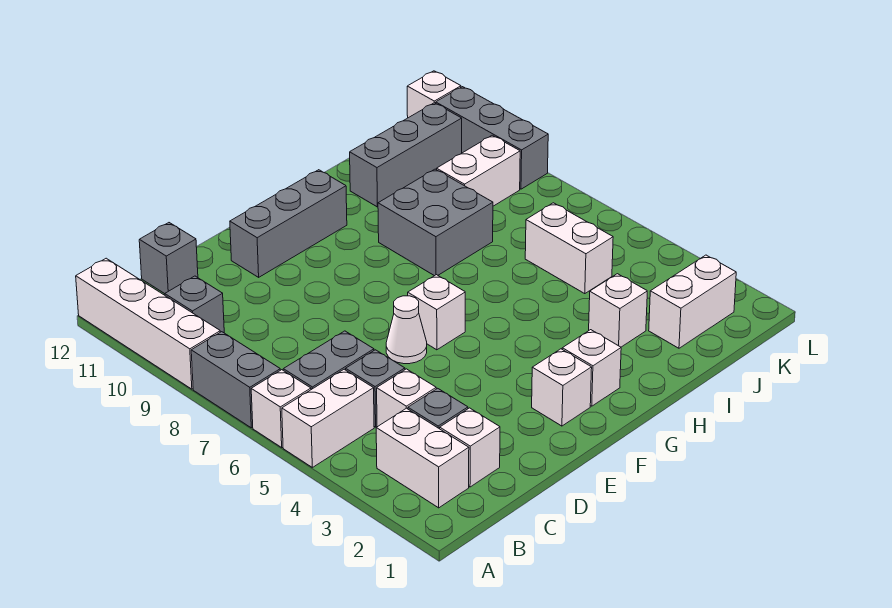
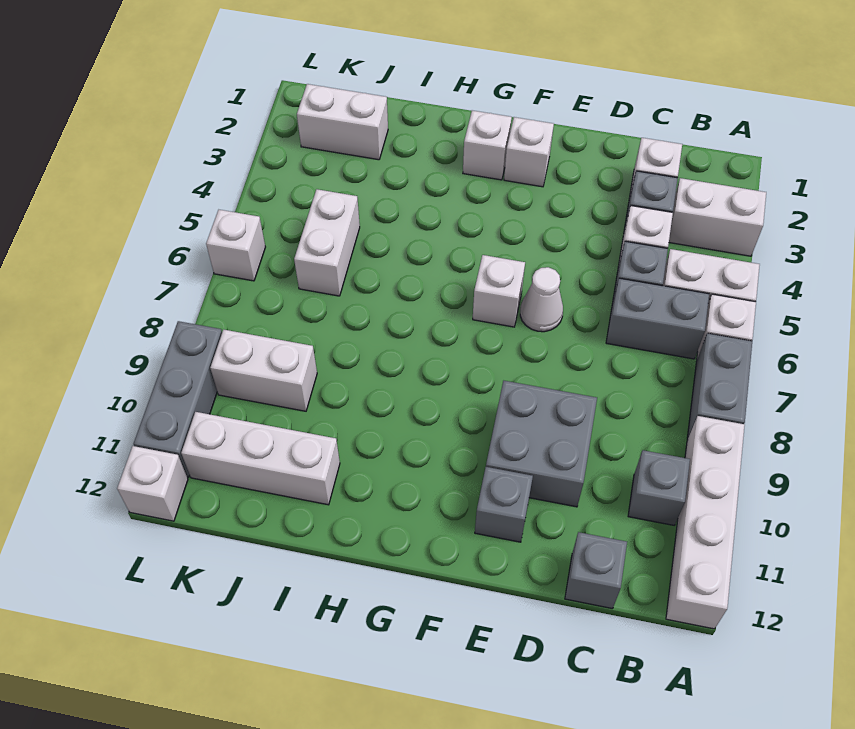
white 1x2 brick [376,408,469,508] -> white 1x2 brick turned to [669,178,766,256]
grey 1x3 brick [230,170,347,277] -> grey 1x1 brick [475,467,533,542]
grey 2x2 brick [378,169,493,276] -> grey 2x2 brick moved to [486,381,597,507]
white 1x1 brick [589,274,647,347] -> white 1x1 brick moved to [206,210,265,281]
grey 1x3 brick [350,103,462,207] -> white 1x3 brick [181,412,340,505]

